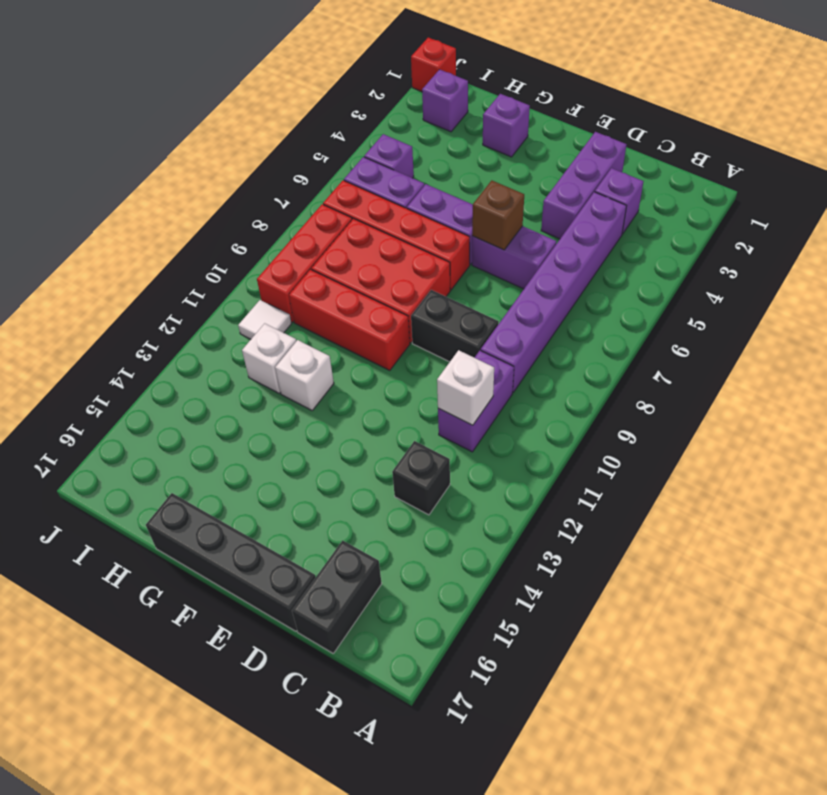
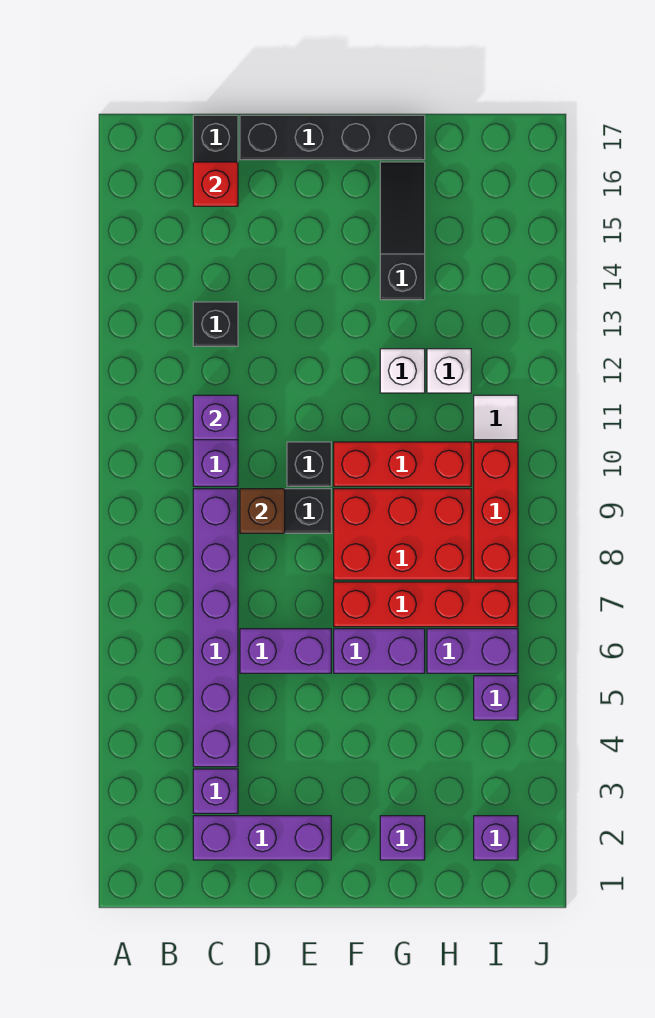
white 1x1 brick [437,350,494,425] -> purple 1x1 brick [193,395,238,440]
purple 1x3 brick [541,132,627,239] -> purple 1x3 brick turned to [193,816,331,860]
brown 1x1 brick [472,181,524,250] -> brown 1x1 brick moved to [240,489,285,533]
none -> black 1x1 brick [287,442,331,486]
none -> black 1x3 slope [380,162,425,300]
red 1x1 brick [411,38,456,92] -> red 1x1 brick moved to [193,162,238,206]

